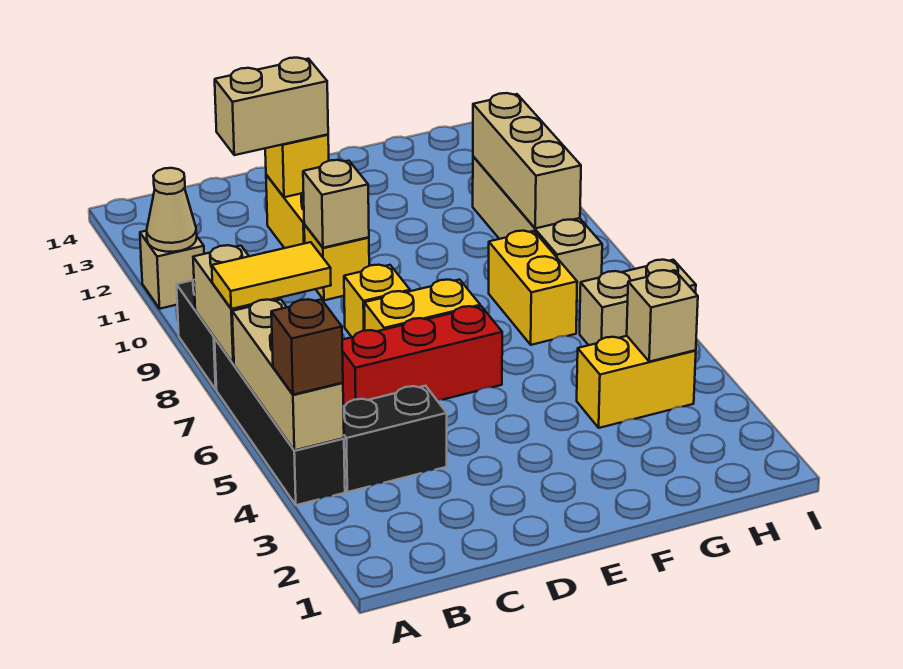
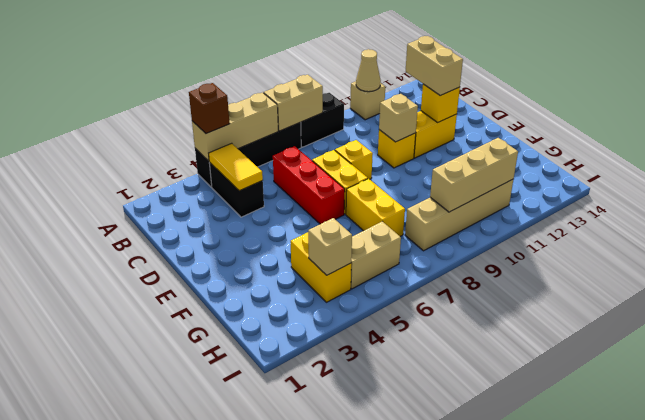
yellow 1x2 tile [212,242,331,309] -> yellow 1x2 tile moved to [209,143,263,191]
yellow 1x2 brick [489,231,577,345] -> yellow 1x2 brick turned to [346,179,405,236]
tan 1x2 brick [580,260,696,345] -> tan 1x2 brick turned to [351,221,401,289]

